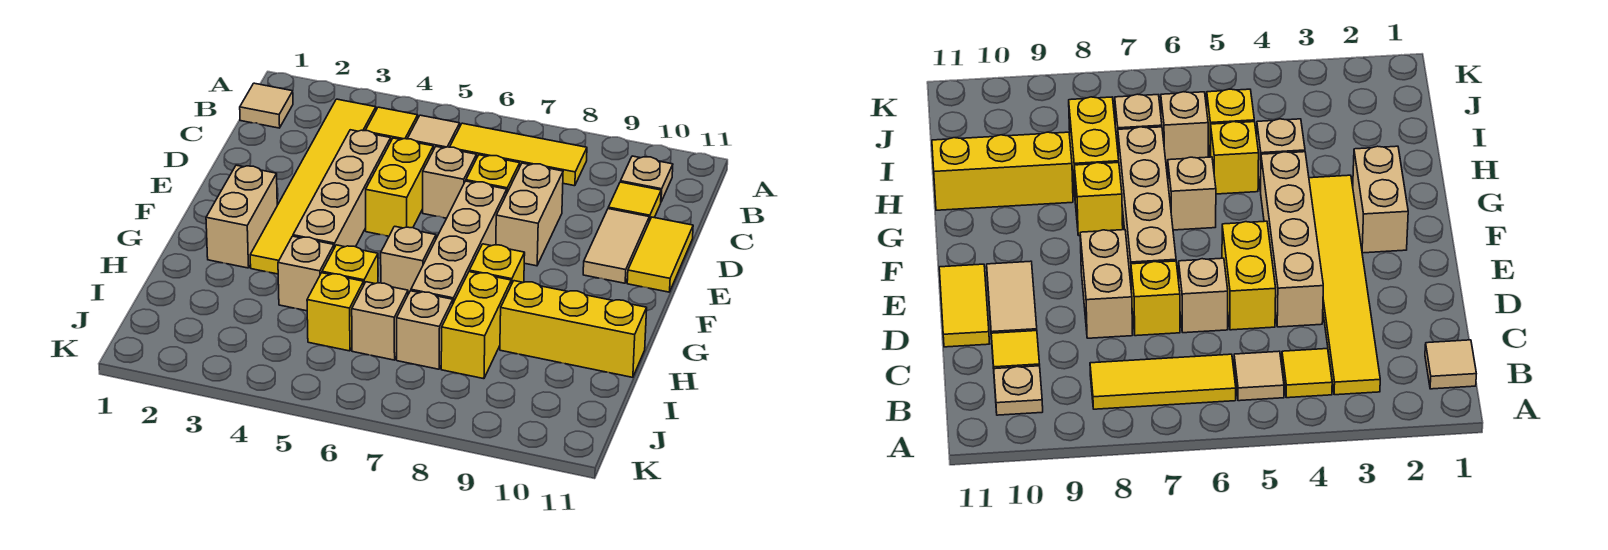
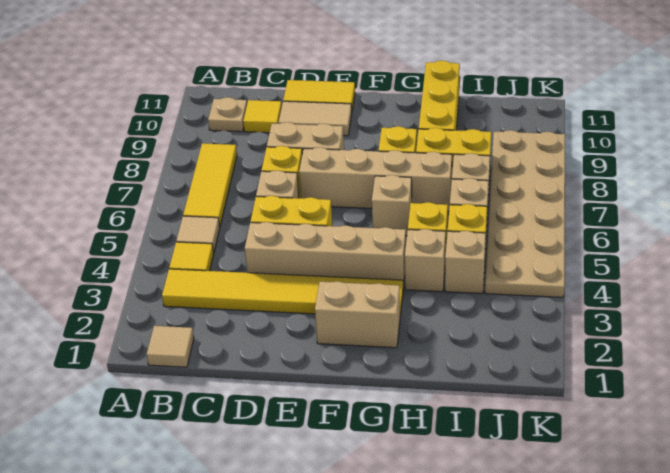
none -> tan 1x1 brick [445,231,486,294]
none -> tan 2x6 plate [485,130,565,297]

